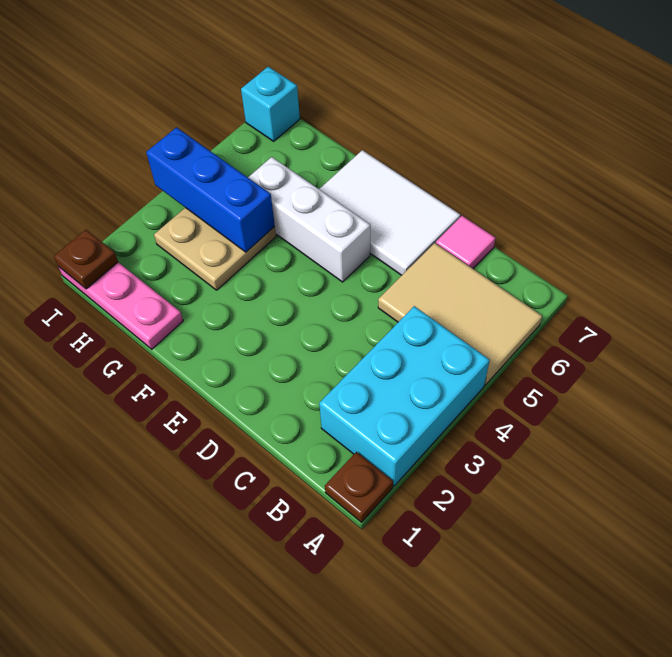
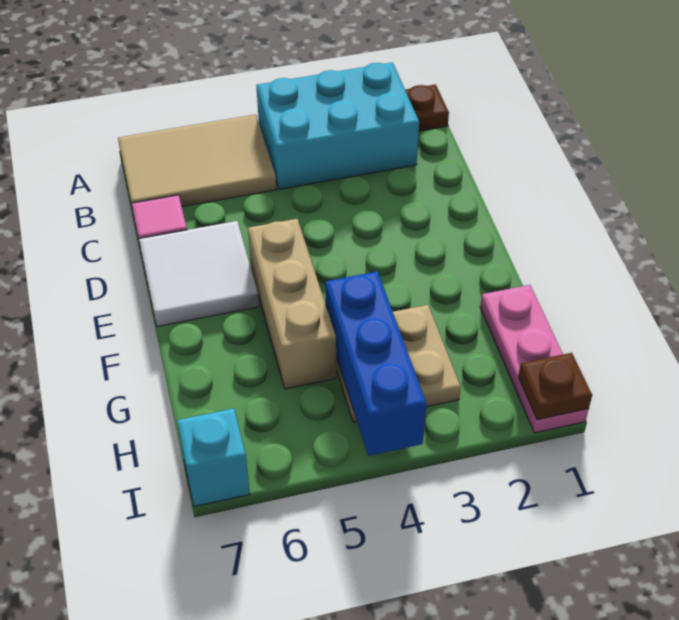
tan 2x3 tile [378,243,542,385] -> tan 2x3 tile turned to [118,115,277,207]
white 2x3 tile [319,150,460,275] -> white 2x2 tile [139,221,259,327]
white 1x3 brick [248,157,370,282] -> tan 1x3 brick [248,219,336,389]

